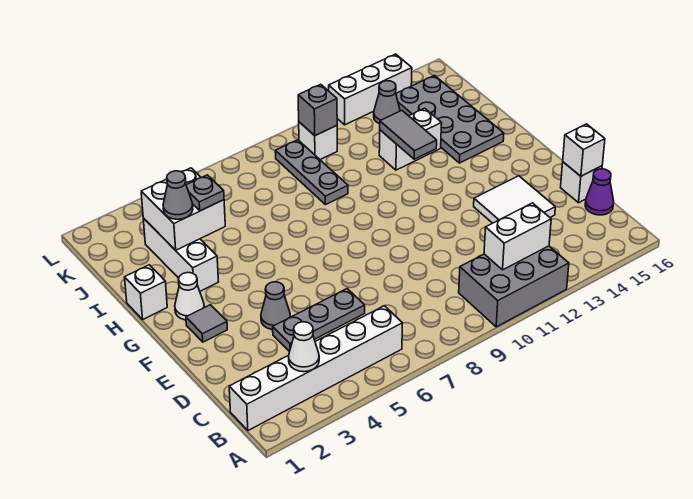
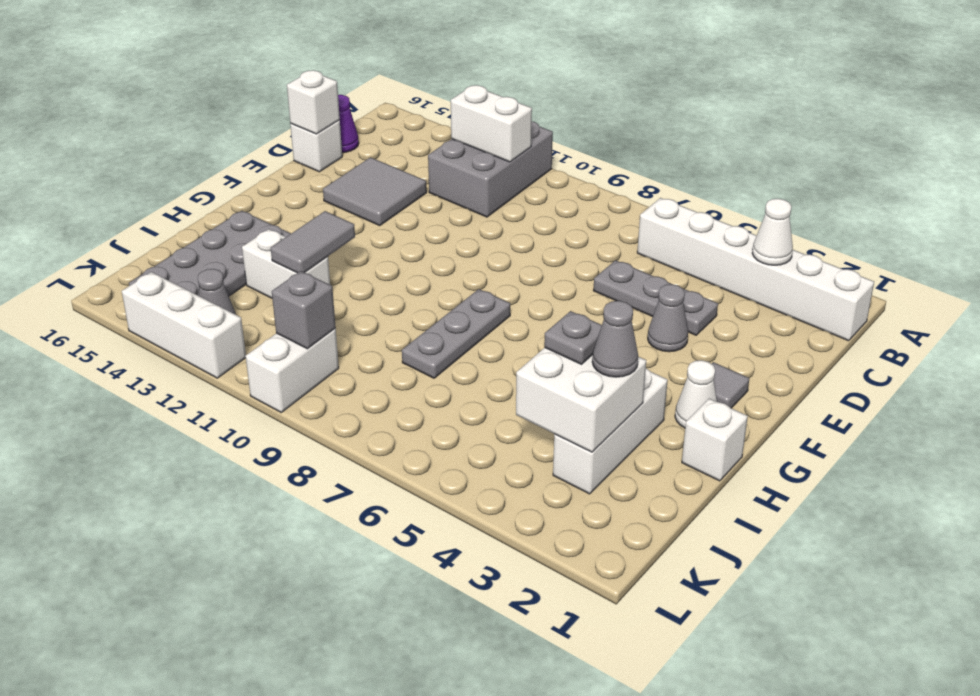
grey 2x3 brick [459,246,569,327] -> grey 2x3 brick turned to [428,121,553,217]
white 2x2 tile [474,176,555,223] -> grey 2x2 tile [323,157,427,226]
grey 1x3 plate [275,140,348,205] -> grey 1x3 plate moved to [402,289,510,378]
white 1x1 brick [299,122,337,160] -> white 1x2 brick [246,329,339,412]

